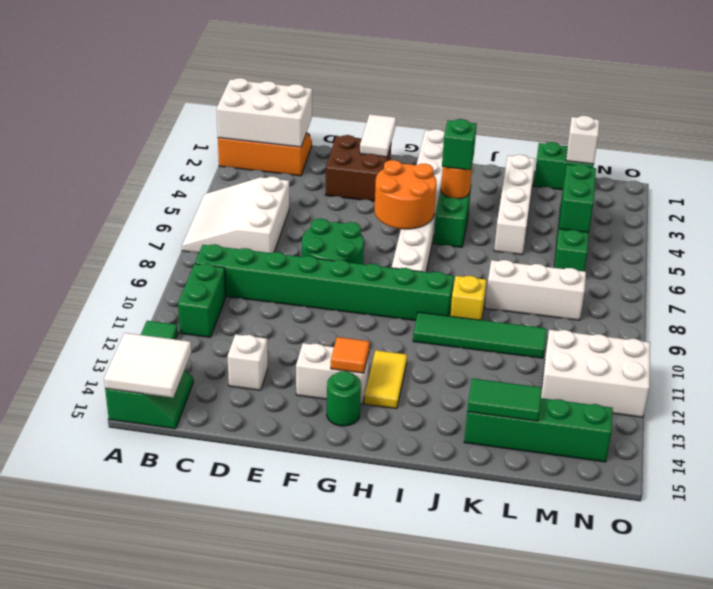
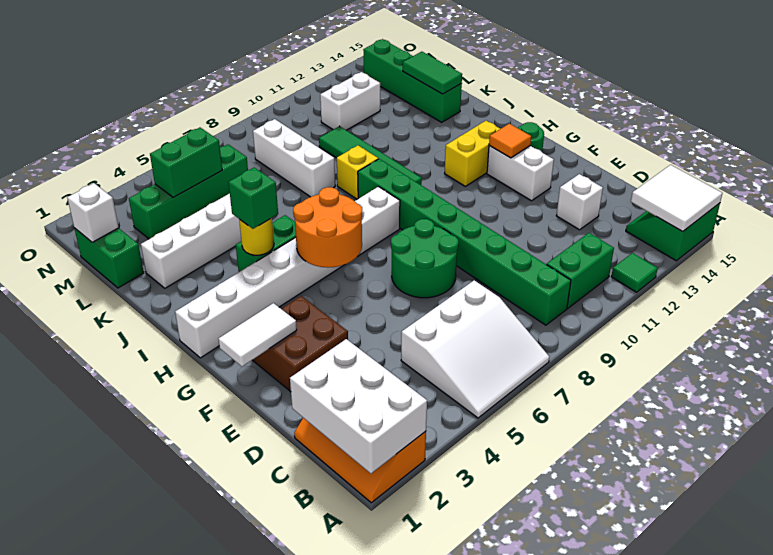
yellow 1x2 tile [364,350,407,409] -> yellow 1x2 brick [445,121,500,186]
orange 1x1 round brick [441,167,472,199] -> yellow 1x1 round brick [239,218,274,255]
white 2x3 brick [541,330,650,417] -> white 1x2 brick [320,72,380,130]

